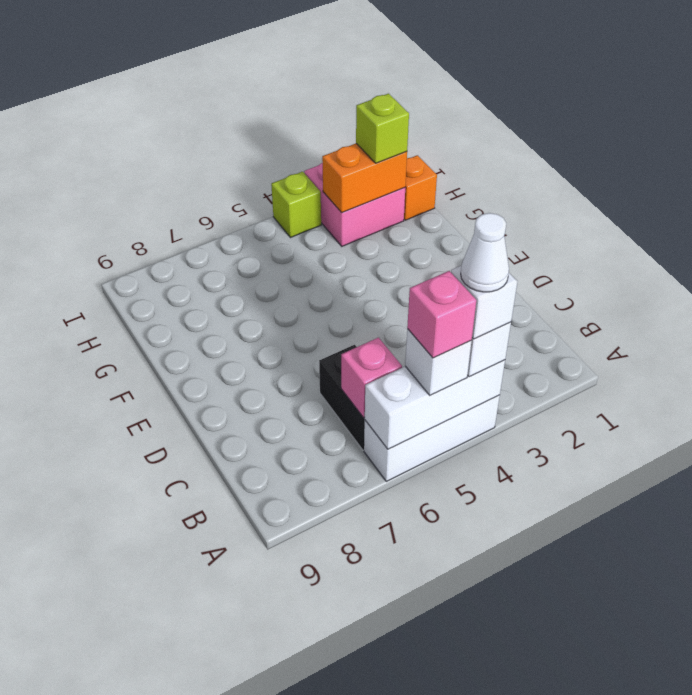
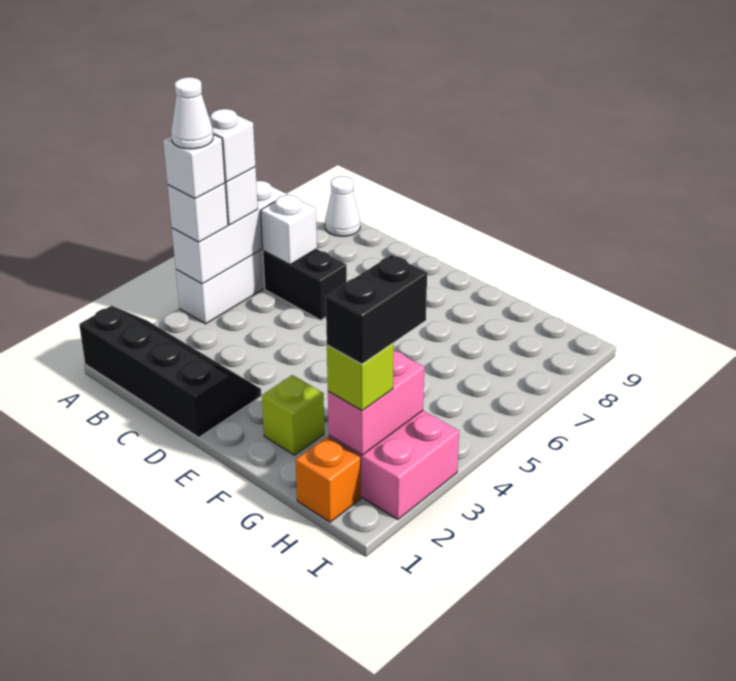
none -> black 2x4 slope [79,306,261,437]
pink 1x1 brick [407,271,476,358] -> white 1x1 brick [209,109,255,182]
none -> white 1x1 cone [325,176,360,236]
pink 1x1 brick [341,338,402,418] -> white 1x1 brick [261,195,317,265]
orange 1x2 brick [322,144,407,213] -> pink 1x2 brick [328,351,424,455]
none -> black 1x2 brick [326,255,427,364]
lime 1x1 brick [271,172,321,238] -> lime 1x1 brick moved to [262,375,324,455]

